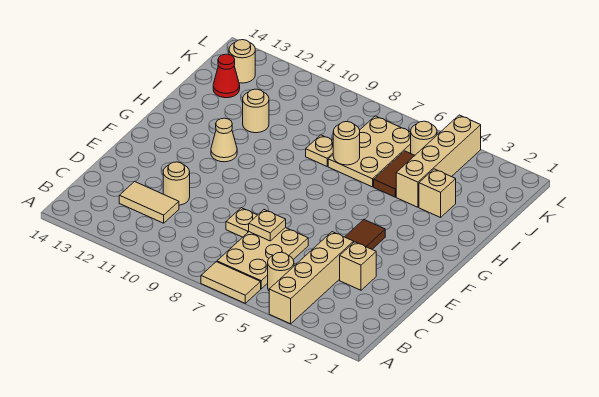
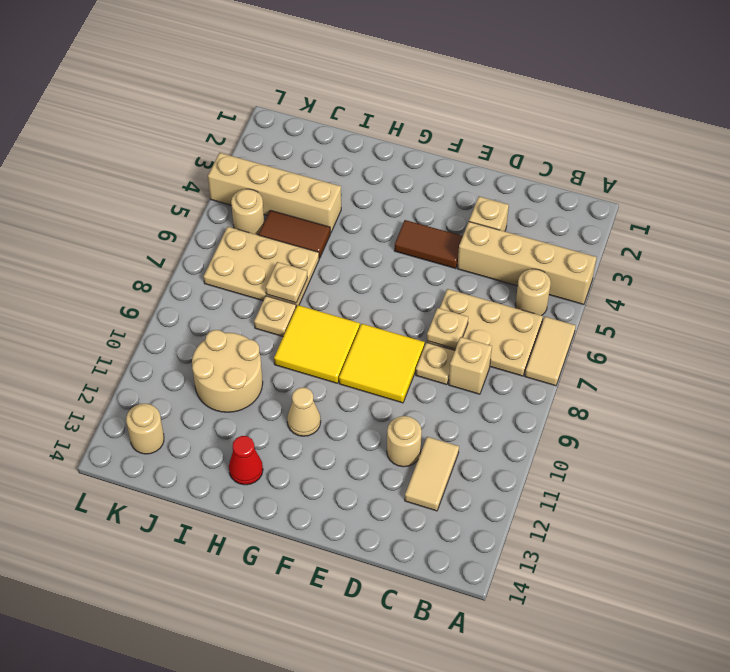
none -> yellow 2x2 tile [339,324,425,403]
none -> yellow 2x2 tile [274,305,360,383]
tan 1x1 brick [419,169,456,217] -> tan 1x1 brick moved to [449,337,492,394]
tan 1x1 round brick [333,122,360,165] -> tan 1x1 plate [266,262,307,303]
tan 1x1 round brick [243,89,269,133] -> tan 2x2 round brick [192,330,263,412]
red 1x1 cone [213,54,240,98] -> red 1x1 cone moved to [229,436,263,485]

